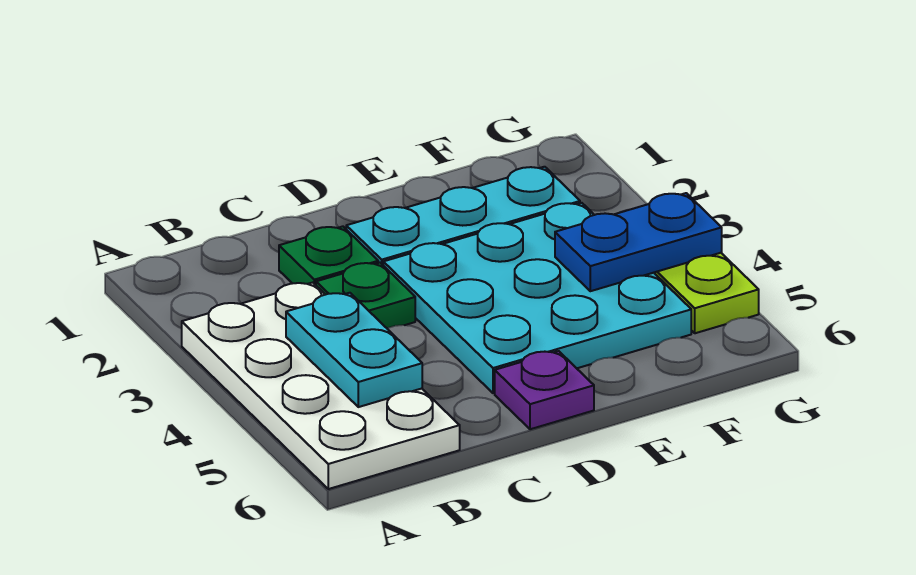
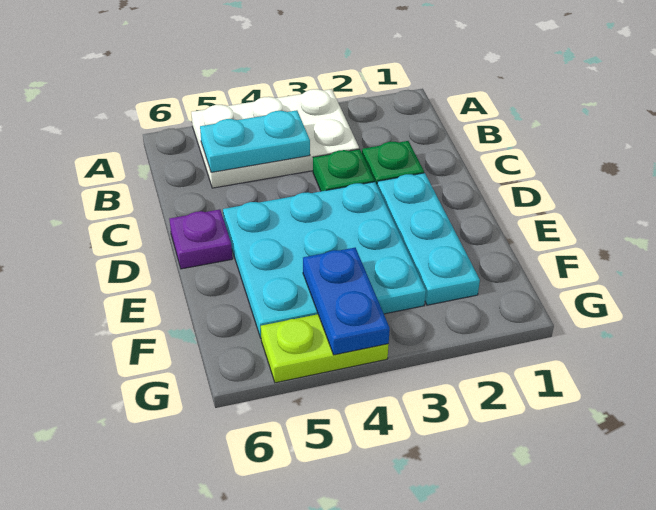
white 2x4 plate [182,283,460,489] -> white 2x3 plate [191,89,359,188]

